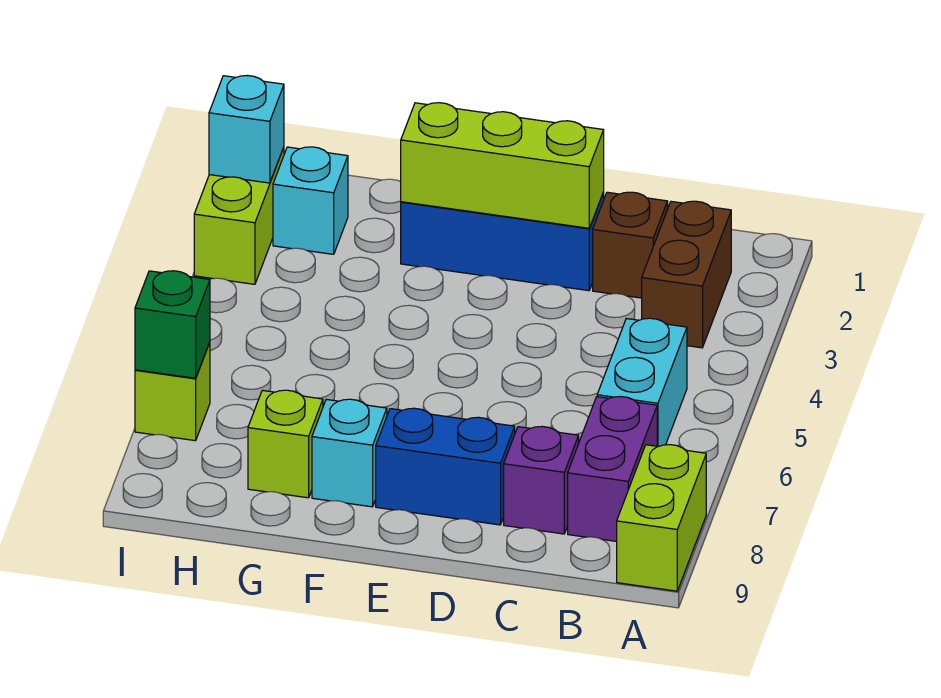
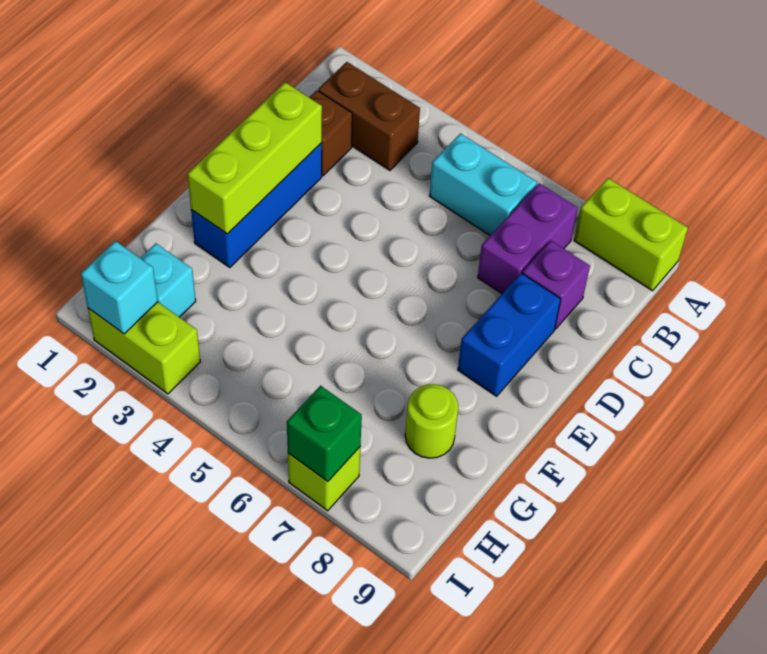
purple 1x2 brick [568,397,657,541] -> purple 1x2 brick turned to [478,183,578,294]
cyan 1x1 brick [312,399,387,507] -> none
lime 1x1 brick [248,390,323,498] -> lime 1x1 round brick [405,384,458,458]

